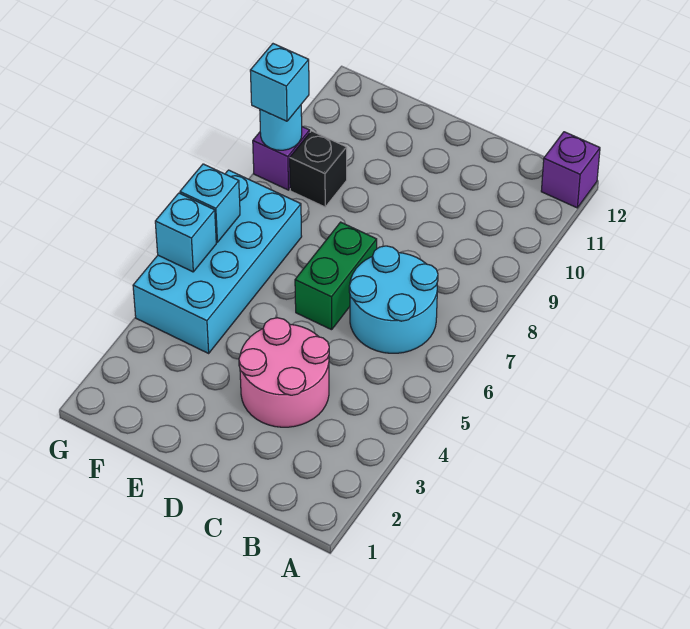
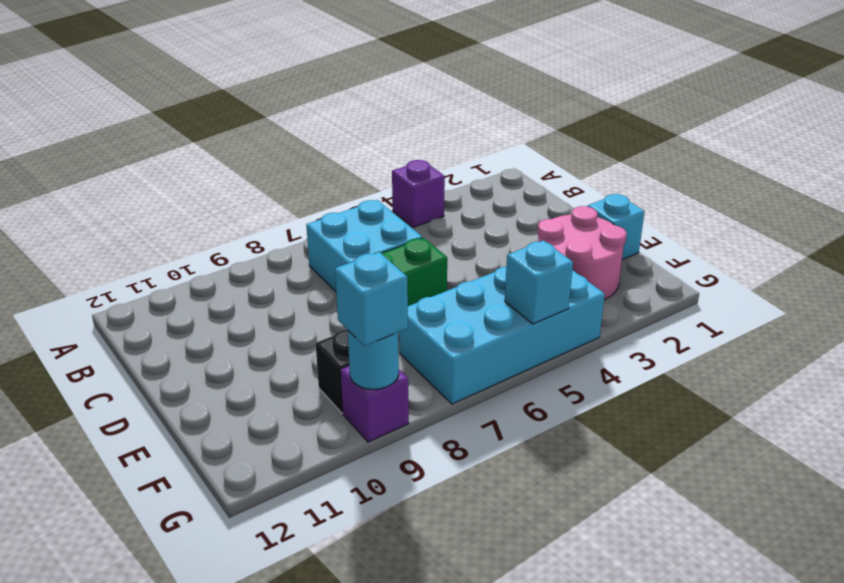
purple 1x1 brick [541,132,600,208] -> purple 1x1 brick moved to [392,160,445,227]
cyan 2x2 round brick [349,246,438,353] -> cyan 2x2 brick [306,200,422,291]
pink 2x2 round brick [239,318,329,427] -> pink 2x2 round brick moved to [538,206,627,300]
cyan 1x1 brick [180,164,240,242] -> cyan 1x1 brick moved to [587,194,644,260]

